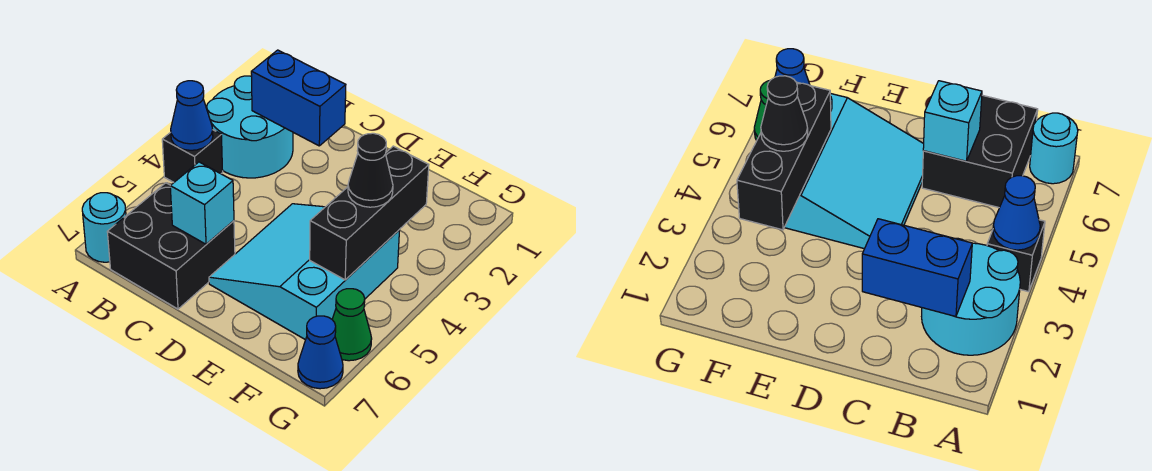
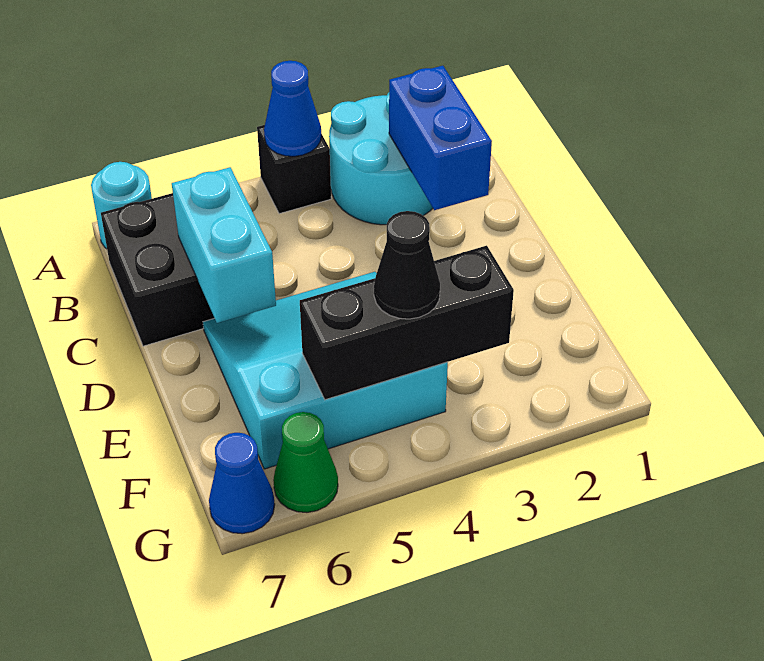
cyan 1x1 brick [170,162,234,244] -> cyan 1x2 brick [172,167,276,323]

